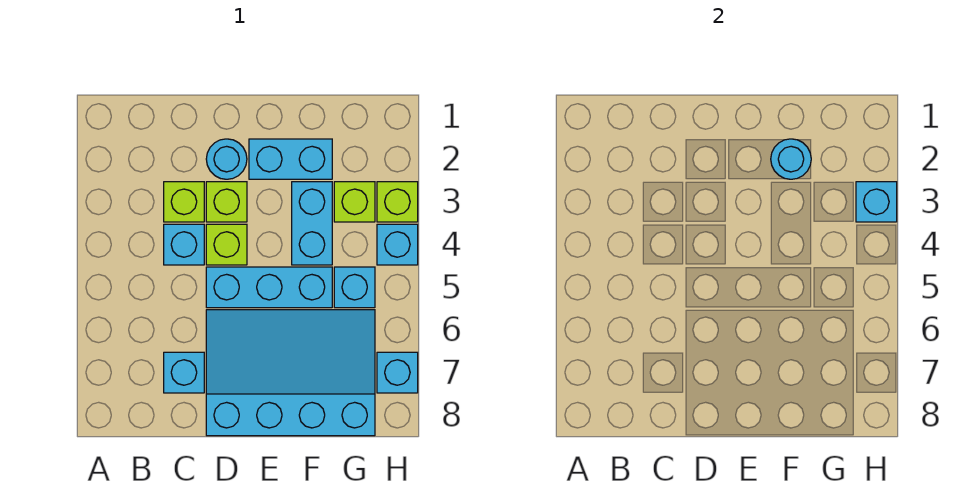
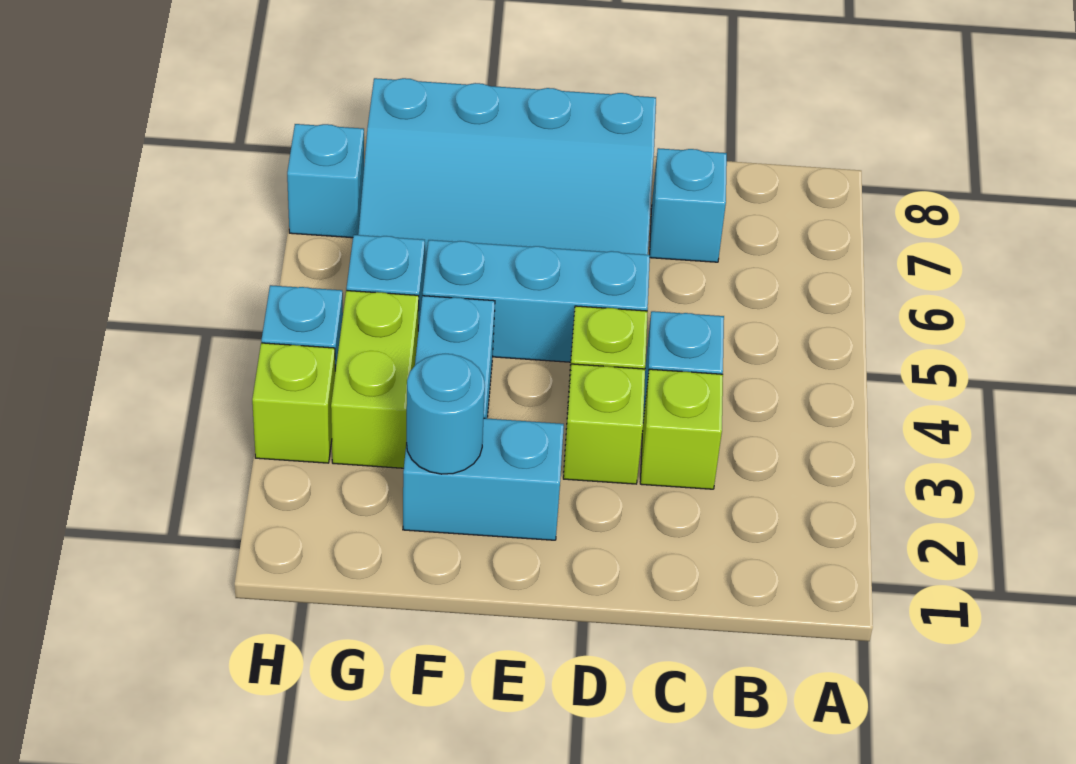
cyan 1x1 round brick [206,139,247,179] -> none
lime 1x1 brick [334,182,375,222] -> lime 1x2 brick [331,291,419,468]
cyan 1x1 brick [856,182,897,222] -> none

